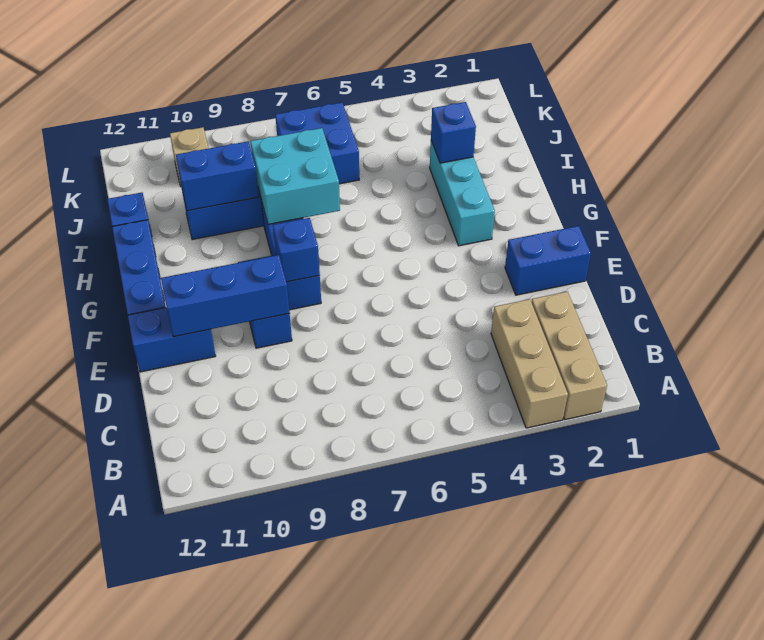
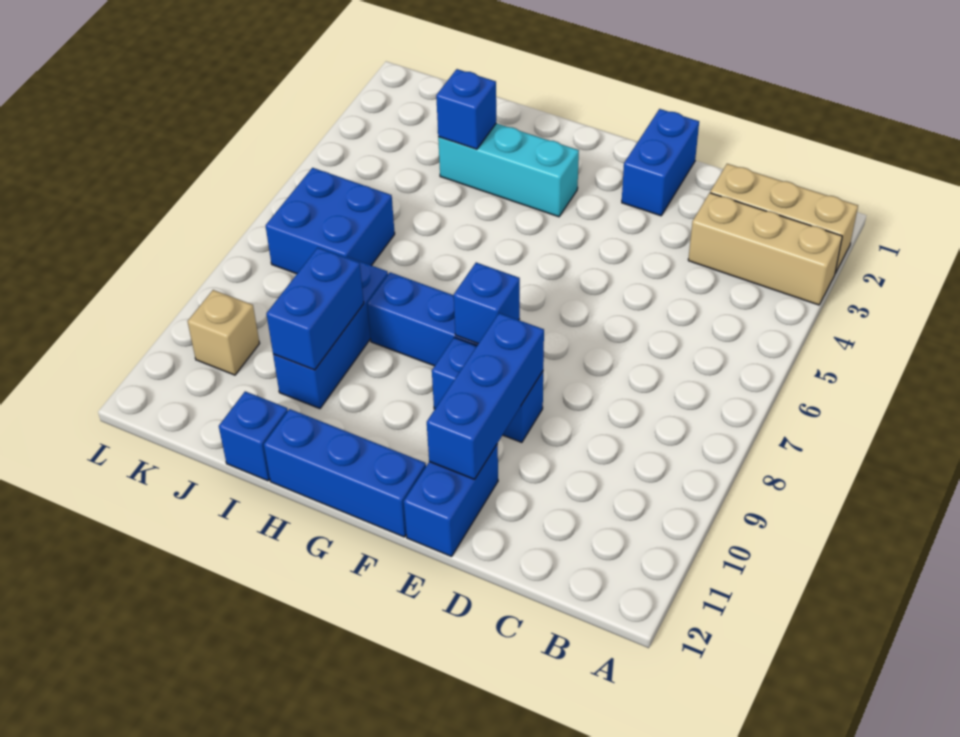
cyan 2x2 brick [251,128,340,224] -> none

